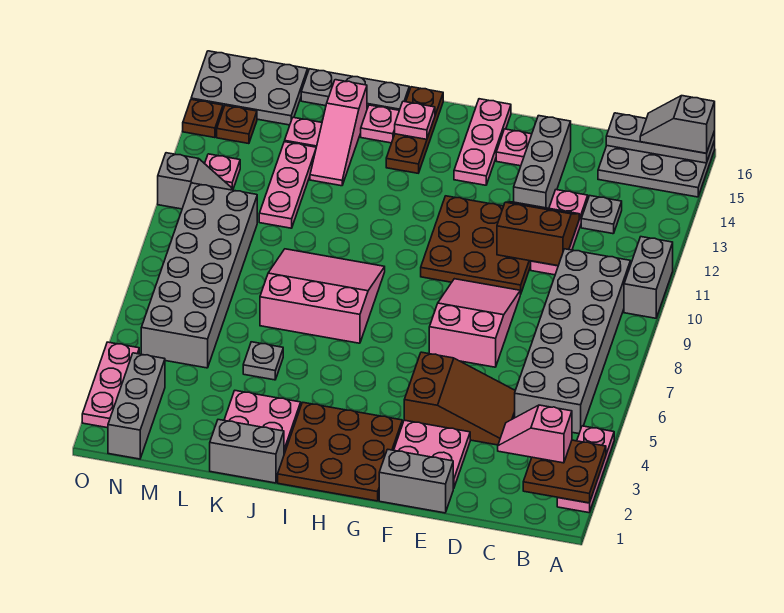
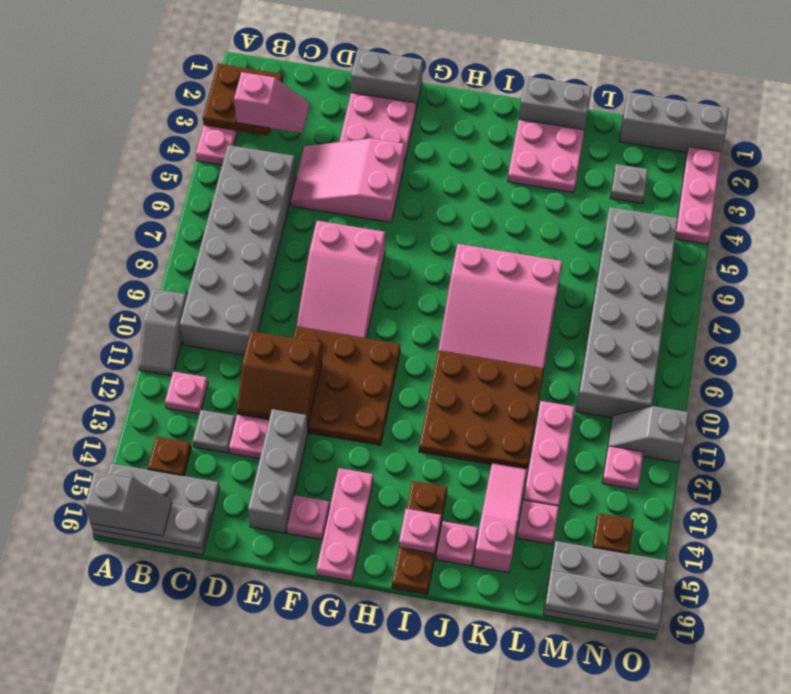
grey 1x2 brick [624,237,673,318] -> grey 1x2 slope [139,289,187,376]
none -> pink 1x1 plate [165,371,208,414]
brown 2x3 slope [404,352,515,445] -> pink 2x3 slope [291,138,405,222]
brown 3x3 plate [278,402,402,501] -> brown 3x3 plate moved to [419,351,544,469]
grey 1x3 plate [301,69,409,110] -> grey 1x3 plate moved to [544,570,664,630]
grey 1x1 plate [243,342,283,380] -> grey 1x1 plate moved to [610,164,648,204]
grey 1x3 brick [108,353,165,459] -> grey 1x3 brick turned to [619,92,729,153]
brown 1x1 plate [183,99,223,138] -> brown 1x1 plate moved to [148,436,191,476]

